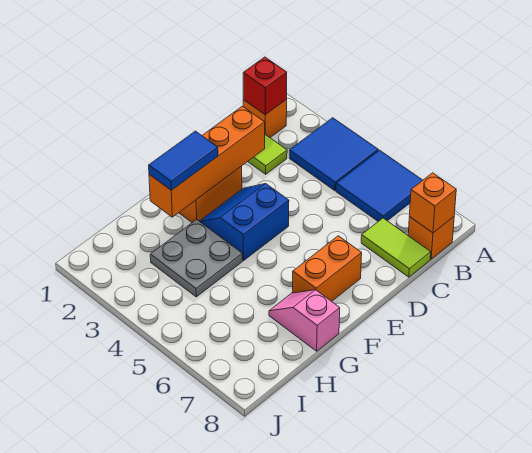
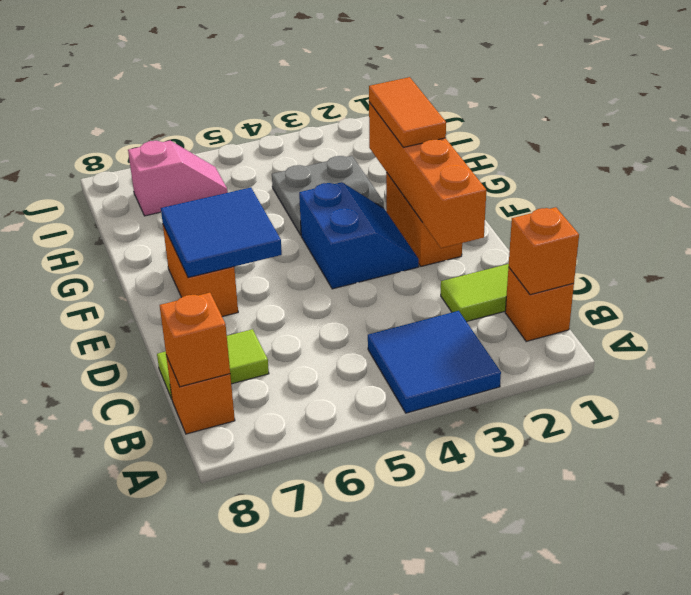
blue 2x2 tile [336,150,423,221] -> blue 2x2 tile moved to [161,188,282,278]
red 1x1 brick [243,57,287,115] -> orange 1x1 brick [509,207,579,295]
blue 1x2 tile [149,131,218,190] -> orange 1x2 tile [369,77,446,147]
pink 1x2 slope [269,290,340,351] -> pink 1x2 slope moved to [128,141,228,216]

